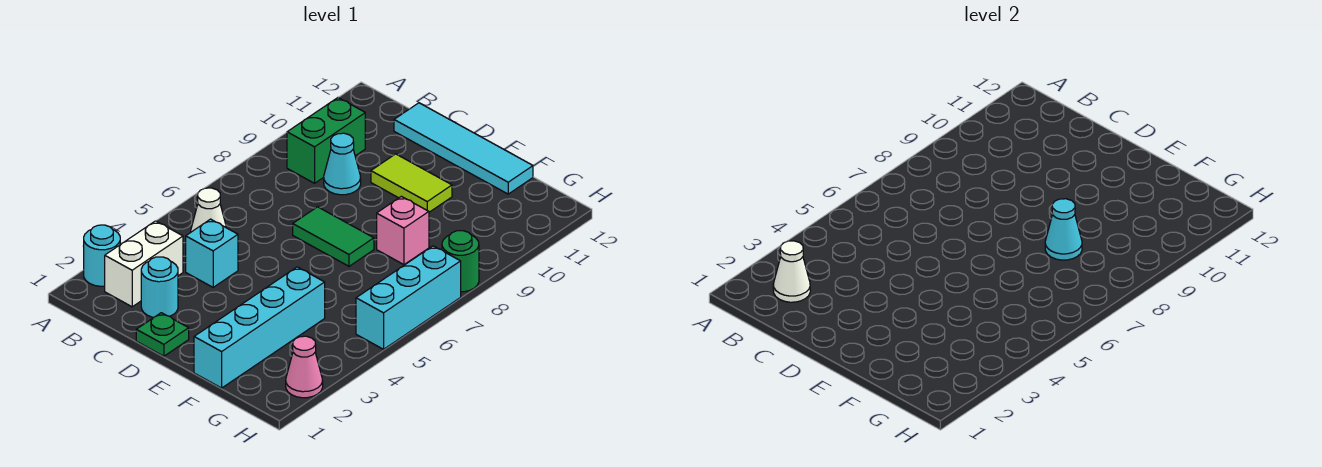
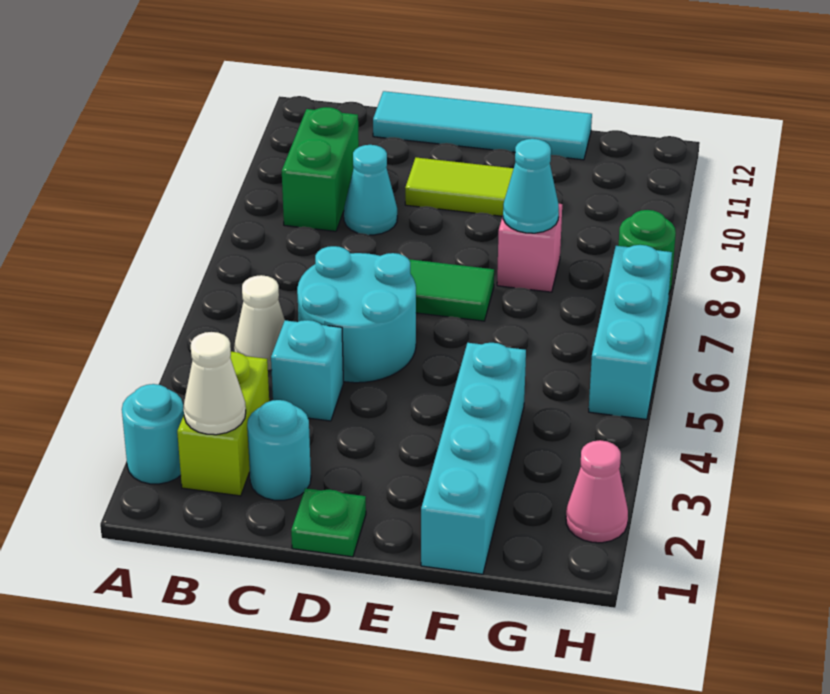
white 1x2 brick [105,221,183,307] -> lime 1x2 brick [177,352,269,496]
none -> cyan 2x2 round brick [297,246,416,383]

